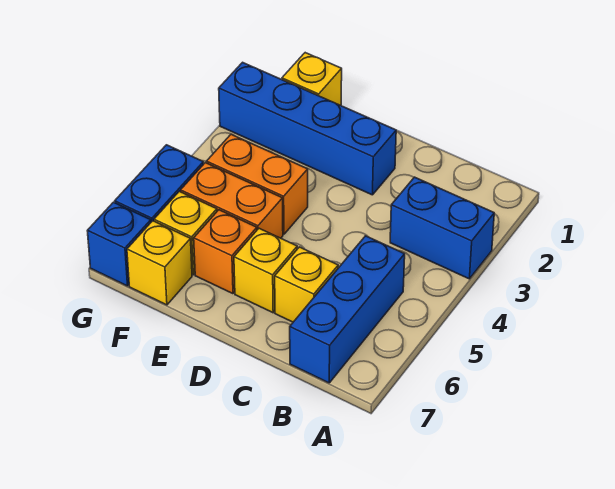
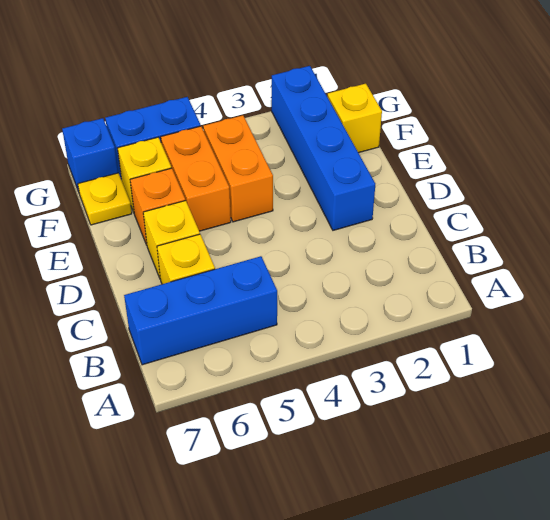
blue 1x2 brick [390,177,494,279] -> none
yellow 1x1 brick [127,221,192,305] -> yellow 1x1 plate [78,173,132,225]

